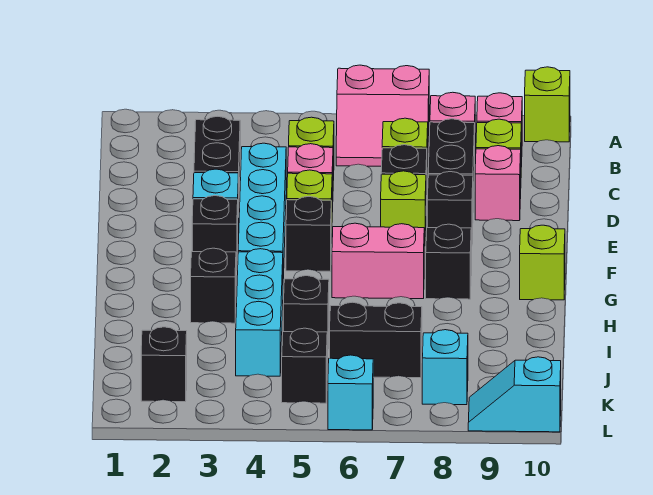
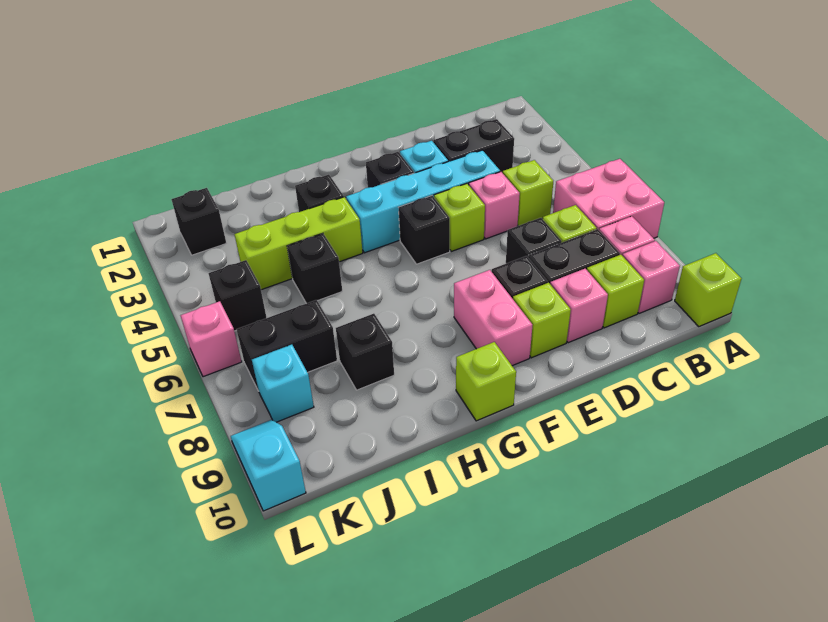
pink 2x2 slope [336,65,429,166] -> pink 2x2 brick [553,159,664,238]
lime 1x1 brick [381,171,426,246] -> lime 1x1 brick moved to [513,283,571,358]
pink 1x2 brick [332,223,424,299] -> pink 1x2 brick moved to [454,270,532,366]
black 1x1 brick [426,224,471,299] -> black 1x1 brick moved to [336,314,394,390]
cyan 1x3 brick [236,249,283,376] -> lime 1x3 brick [234,197,363,290]
black 1x2 brick [330,302,422,378] -> black 1x2 brick turned to [236,300,337,391]
cyan 1x1 brick [328,355,373,430] -> pink 1x1 brick [181,301,242,377]

